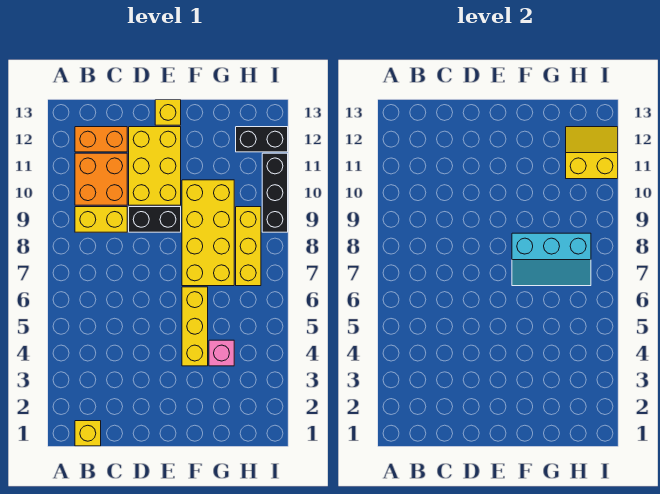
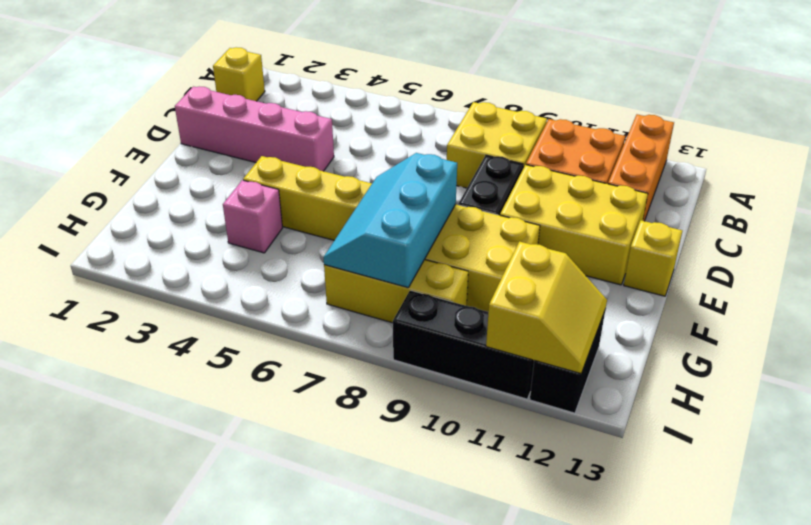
yellow 1x2 brick [75,207,127,232] -> yellow 2x2 brick [447,102,547,188]
orange 1x2 brick [75,127,127,152] -> orange 1x3 brick [608,114,674,221]
none -> pink 1x4 brick [175,86,334,171]

